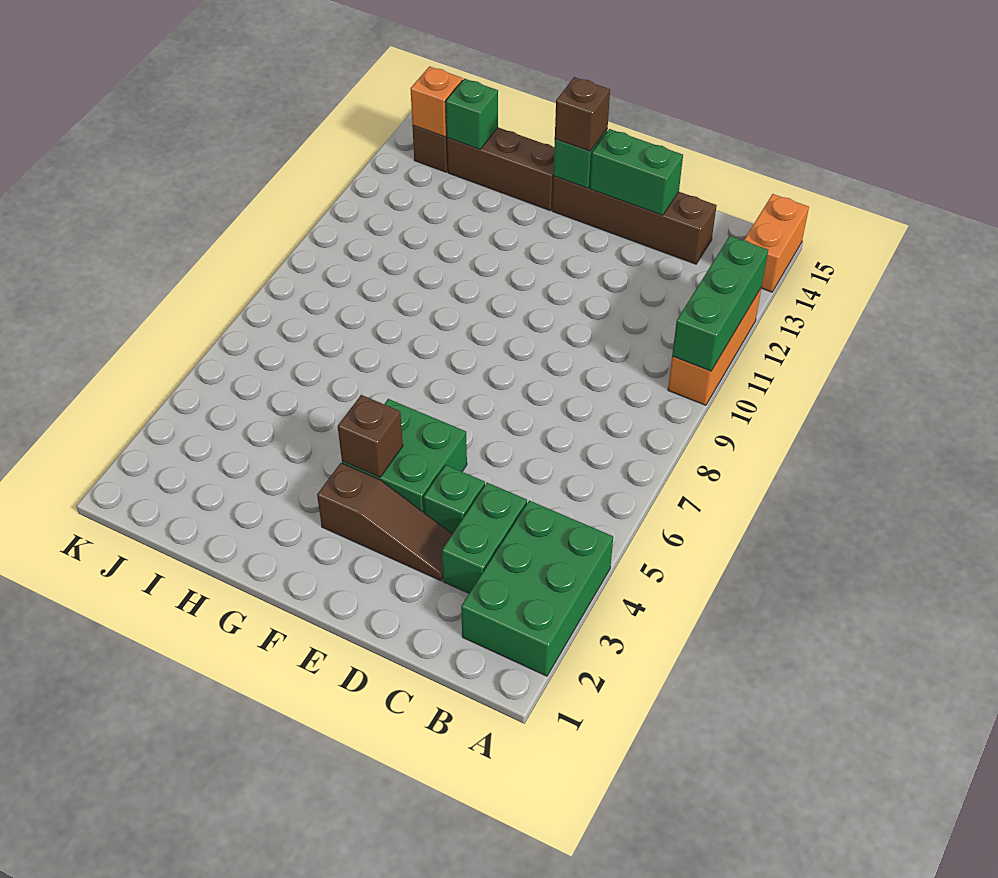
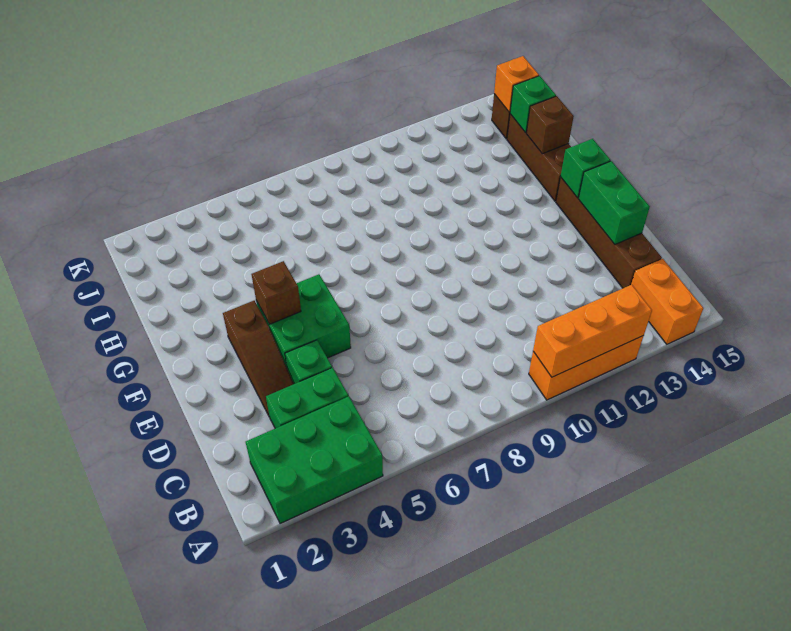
green 1x3 brick [672,236,768,371] -> orange 1x3 brick [533,285,652,377]
orange 1x2 brick [744,194,809,292] -> orange 1x2 brick turned to [631,259,703,344]
brown 1x1 brick [555,77,610,151] -> brown 1x1 brick moved to [526,96,574,154]

